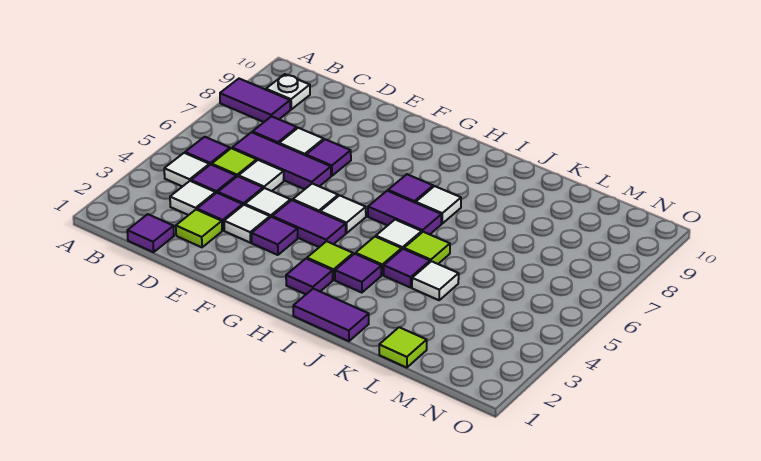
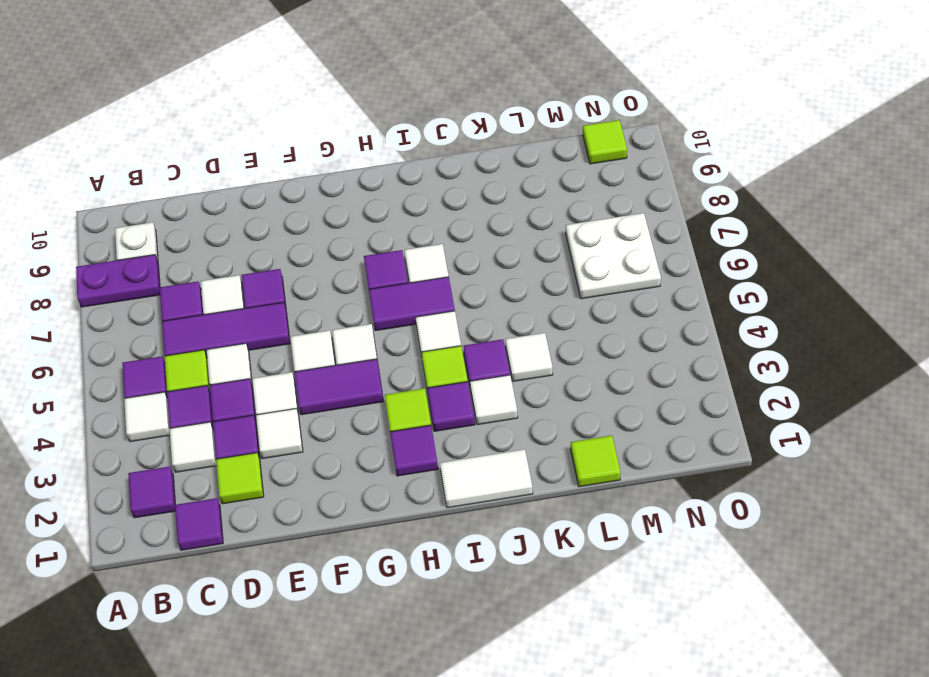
purple 1x2 tile [220,79,290,122] -> purple 1x2 plate [76,255,160,307]
purple 1x1 tile [252,217,298,255] -> purple 1x1 tile moved to [128,467,175,518]
purple 1x2 tile [293,289,369,341] -> white 1x2 tile [440,449,533,508]
none -> white 1x1 tile [470,375,518,425]
lime 1x1 tile [404,232,450,264] -> lime 1x1 tile moved to [583,120,627,164]
none -> white 2x2 plate [566,213,661,299]

